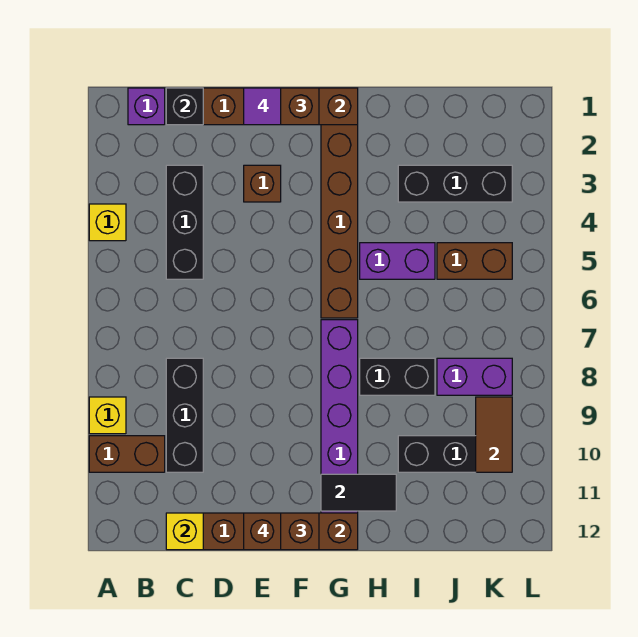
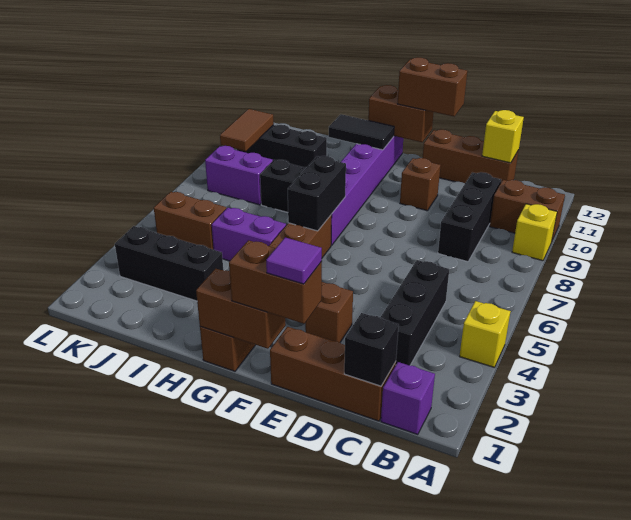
brown 1x1 brick [244,513,281,550] -> brown 1x1 brick moved to [400,158,440,211]
none -> black 1x2 brick [288,156,346,231]

